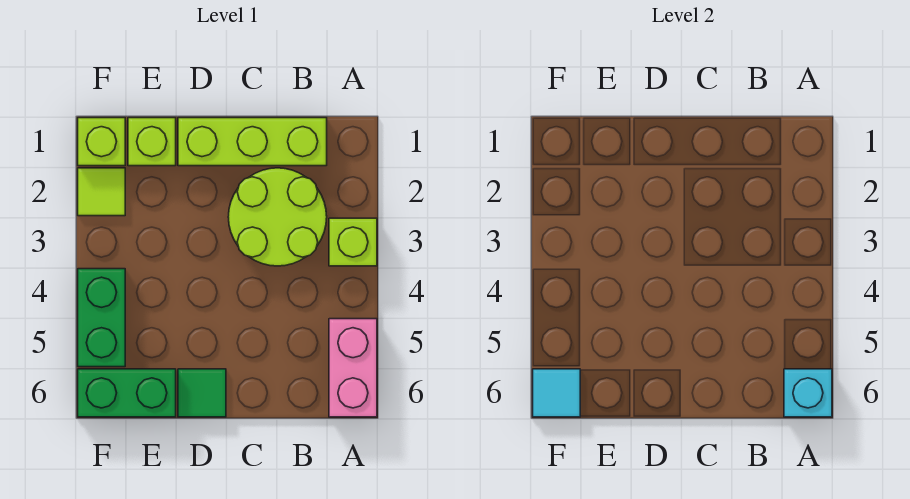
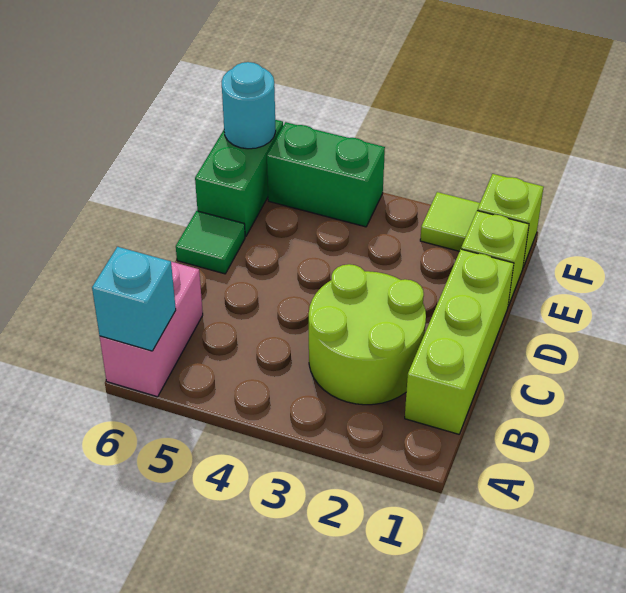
lime 1x1 brick [329,218,377,266] -> none
pink 1x2 brick [329,319,377,417] -> pink 1x2 brick turned to [100,262,203,397]
cyan 1x1 tile [533,369,580,417] -> cyan 1x1 round brick [222,62,276,149]

